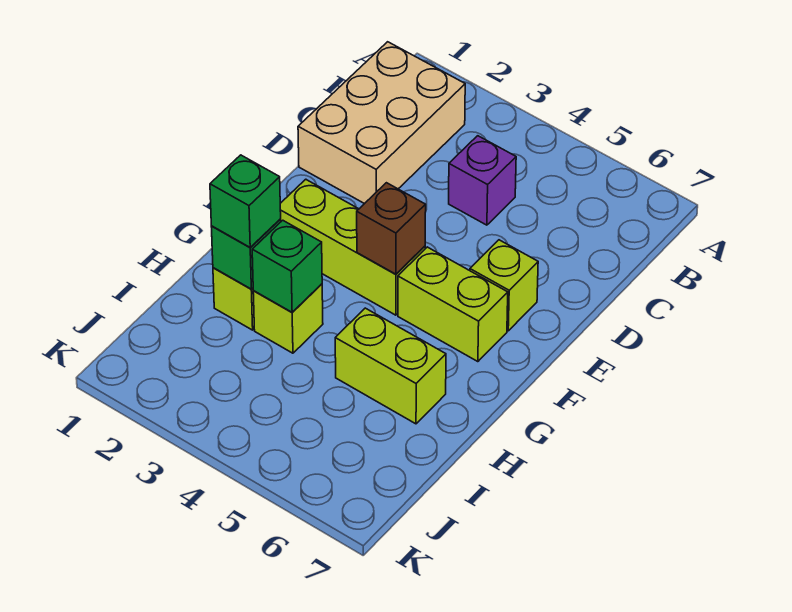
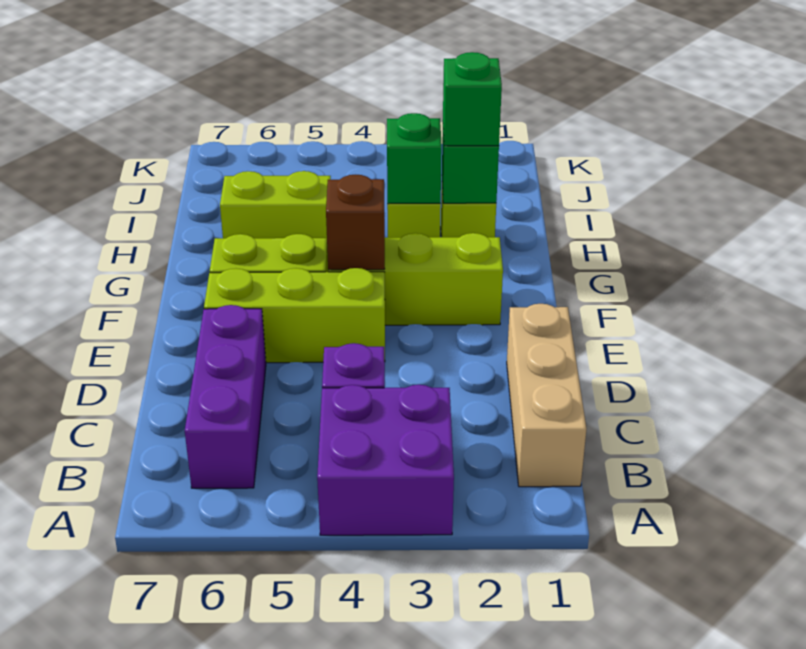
none -> purple 2x2 brick [317,385,454,535]
tan 2x3 brick [298,42,465,204] -> tan 1x3 brick [507,304,586,487]
none -> purple 1x3 brick [185,305,266,488]
lime 1x1 brick [470,240,538,331] -> lime 1x3 brick [204,268,385,363]

